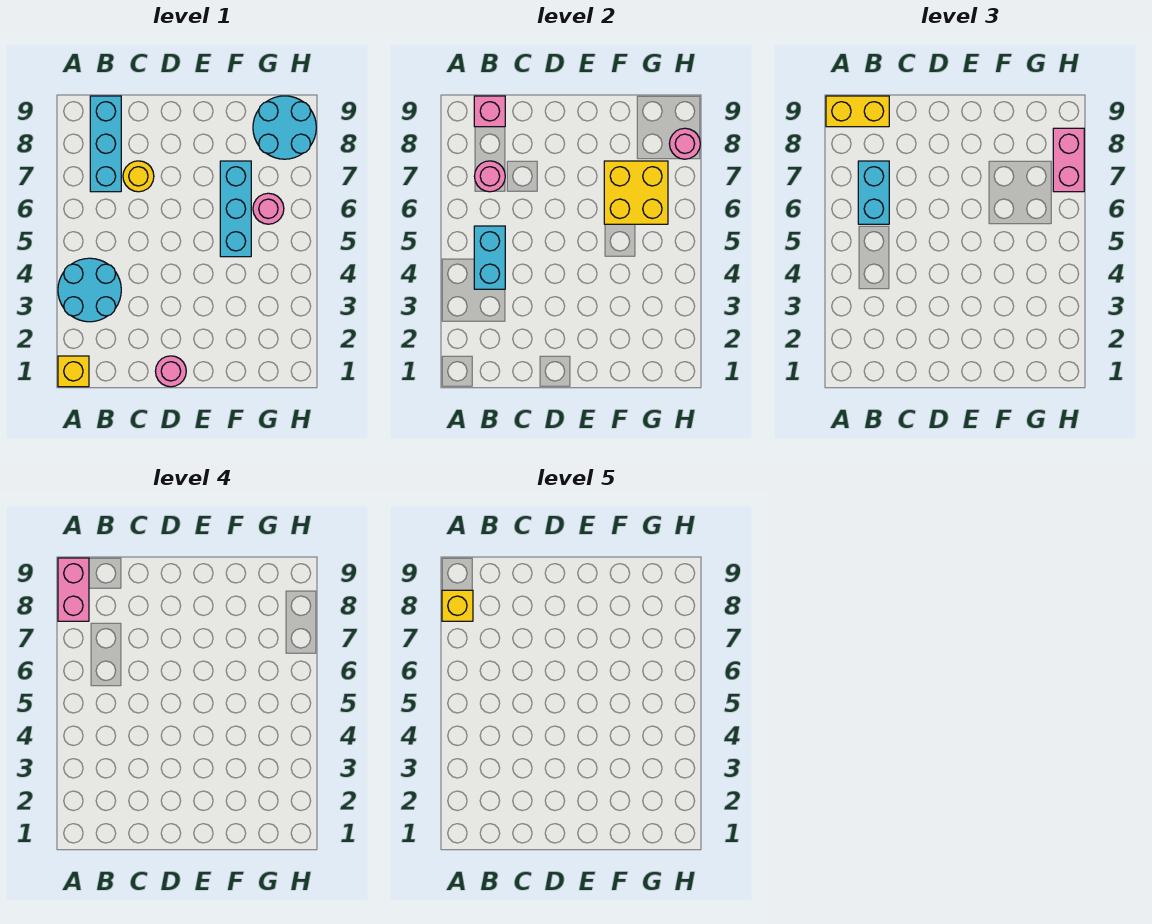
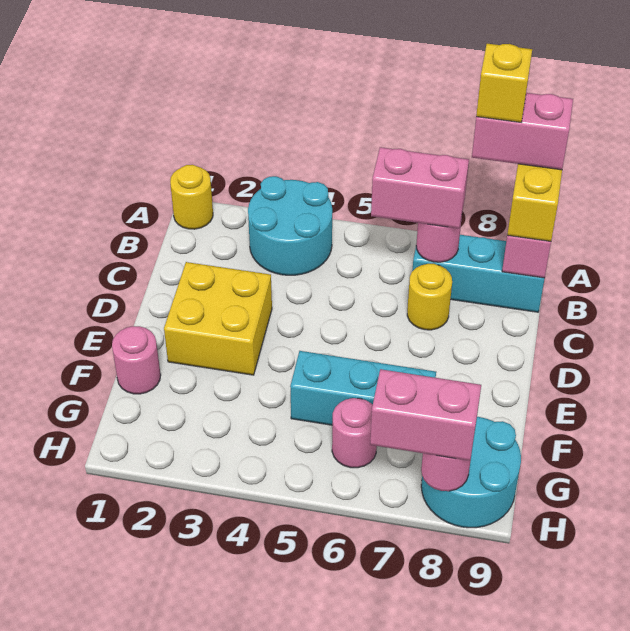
yellow 1x1 brick [58,356,89,387] -> yellow 1x1 round brick [170,165,213,229]
cyan 1x2 brick [474,226,505,289] -> none
cyan 1x2 brick [858,161,889,224] -> pink 1x2 brick [371,147,469,228]
pink 1x1 round brick [155,356,186,387] -> pink 1x1 round brick moved to [112,326,161,394]
yellow 2x2 brick [604,161,668,224] -> yellow 2x2 brick moved to [164,262,272,375]

